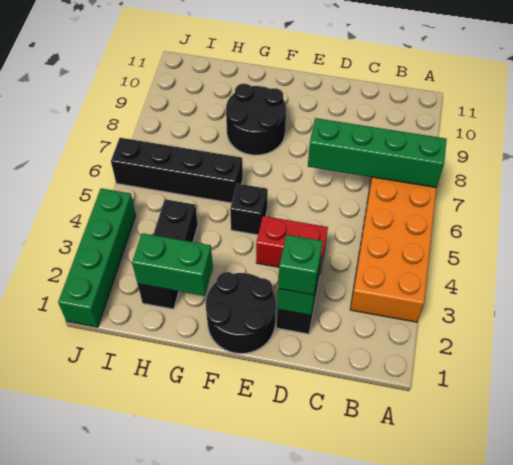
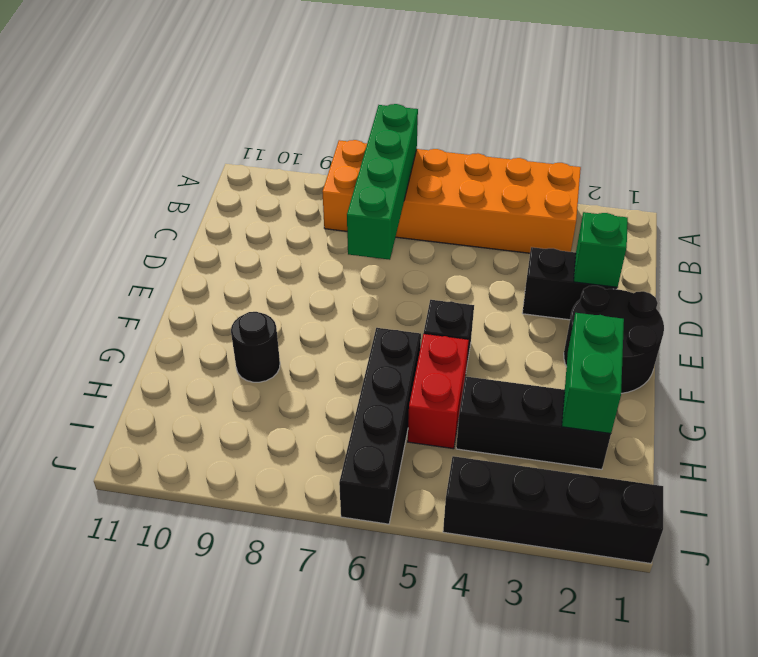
green 1x1 brick [278,235,323,295] -> none
red 1x2 brick [256,216,328,267] -> red 1x2 brick moved to [408,334,469,449]
black 2x2 round brick [226,84,286,155] -> black 1x1 round brick [231,312,280,382]
green 1x4 brick [58,188,136,327] -> black 1x4 brick [443,456,663,563]

